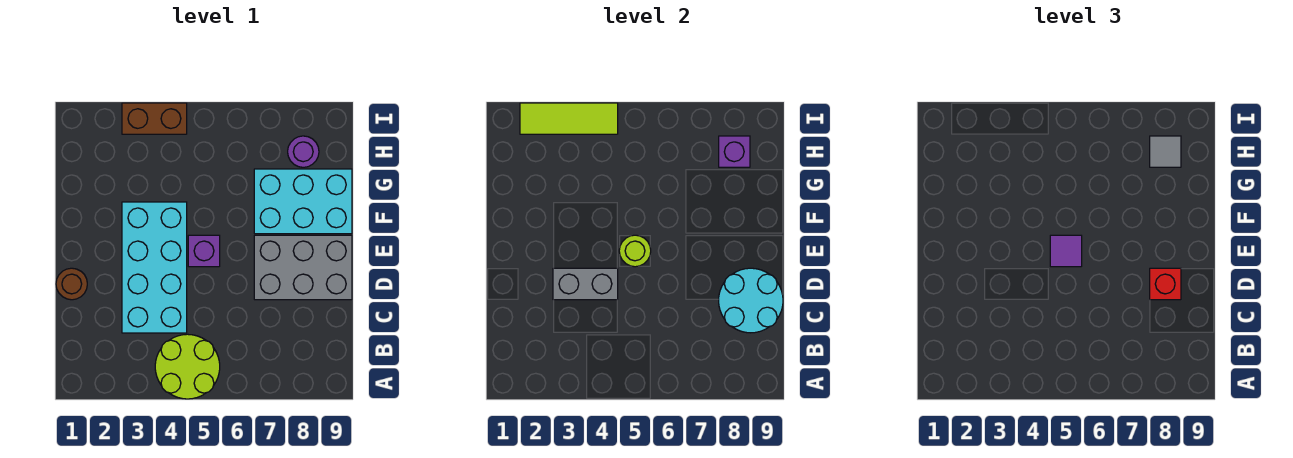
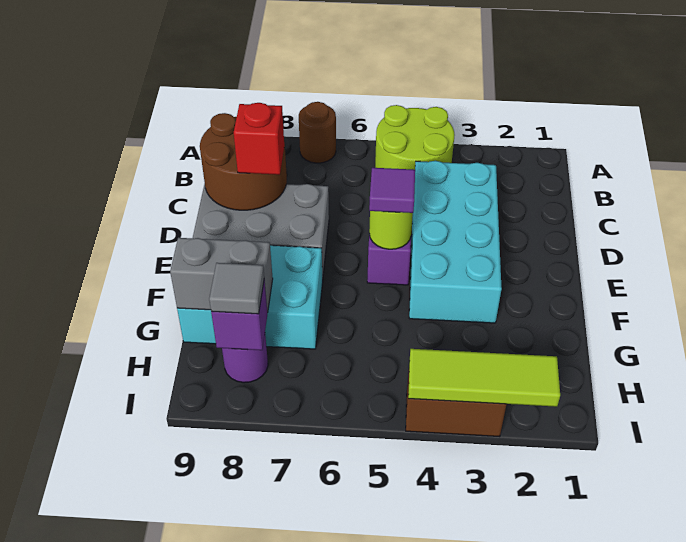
cyan 2x2 round brick [719,268,783,333] -> brown 2x2 round brick [200,113,287,210]
brown 1x1 round brick [56,268,87,300] -> brown 1x1 round brick moved to [299,102,336,163]
grey 1x2 brick [553,268,618,300] -> grey 1x2 brick moved to [170,238,273,312]

